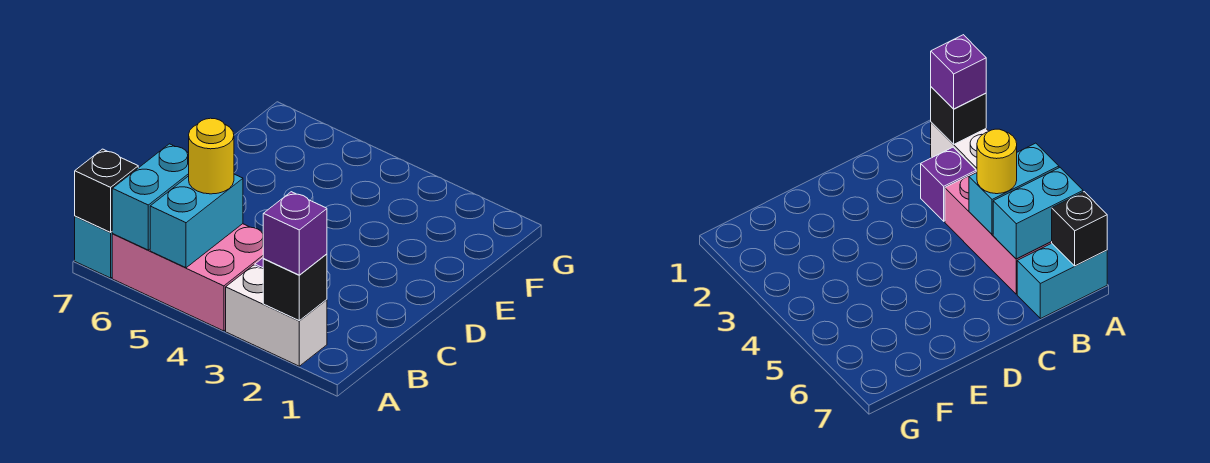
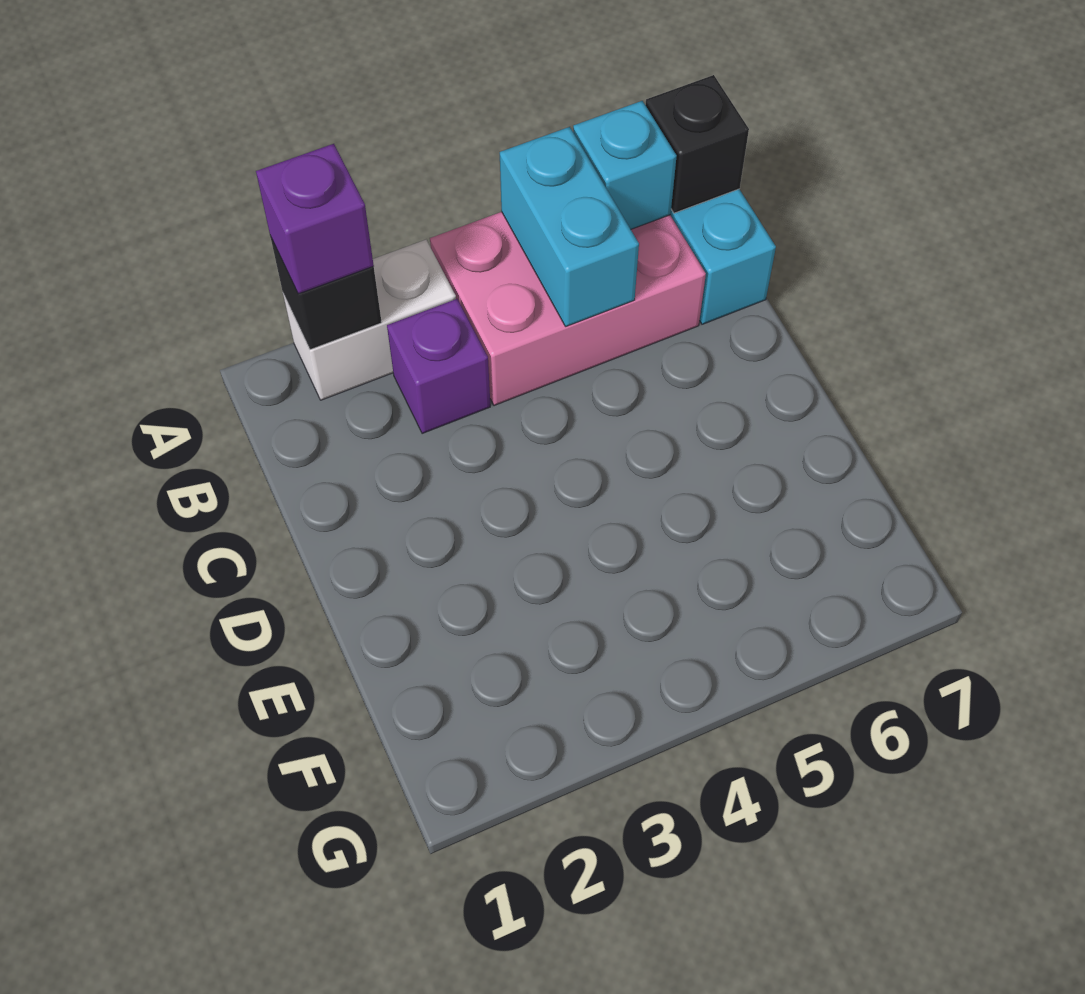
cyan 1x2 brick [112,144,189,250] -> cyan 1x1 brick [573,101,677,229]
yellow 1x1 round brick [189,118,234,194] -> none

